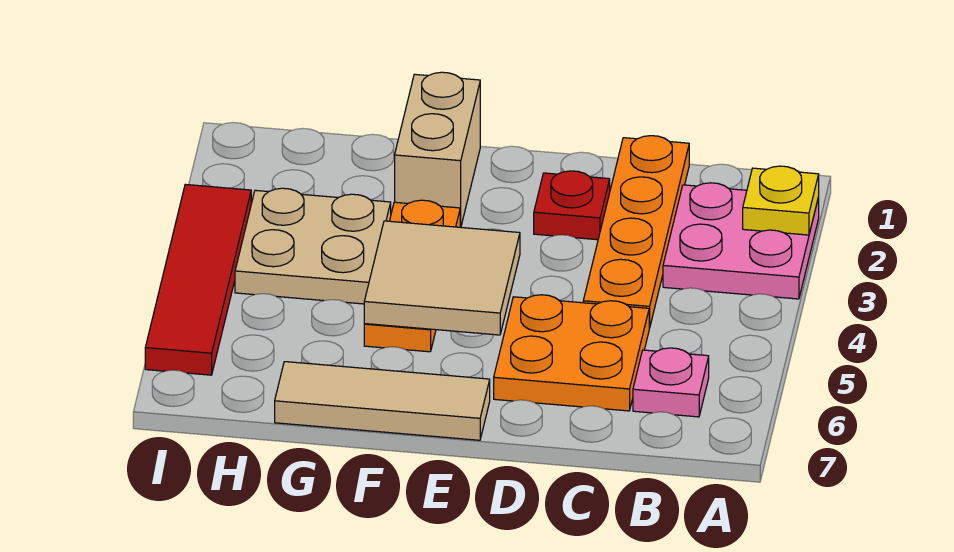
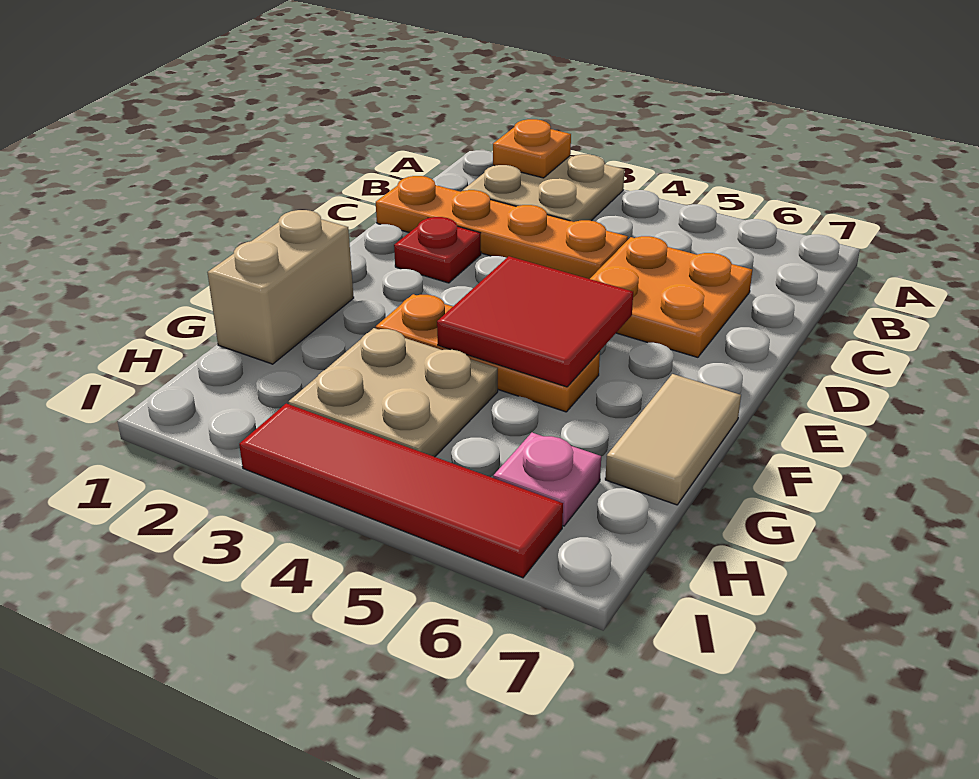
pink 2x2 plate [663,183,819,299] -> tan 2x2 plate [462,154,625,222]
yellow 1x1 plate [743,166,819,235] -> orange 1x1 plate [493,119,571,178]
pink 1x1 plate [633,348,709,417] -> pink 1x1 plate moved to [493,433,601,526]
tan 2x2 tile [364,221,520,335] -> red 2x2 tile [437,256,633,387]
tan 1x3 tile [275,362,490,440] -> tan 1x2 tile [605,374,741,505]
tan 1x2 brick [395,72,480,227] -> tan 1x2 brick turned to [207,210,354,364]

